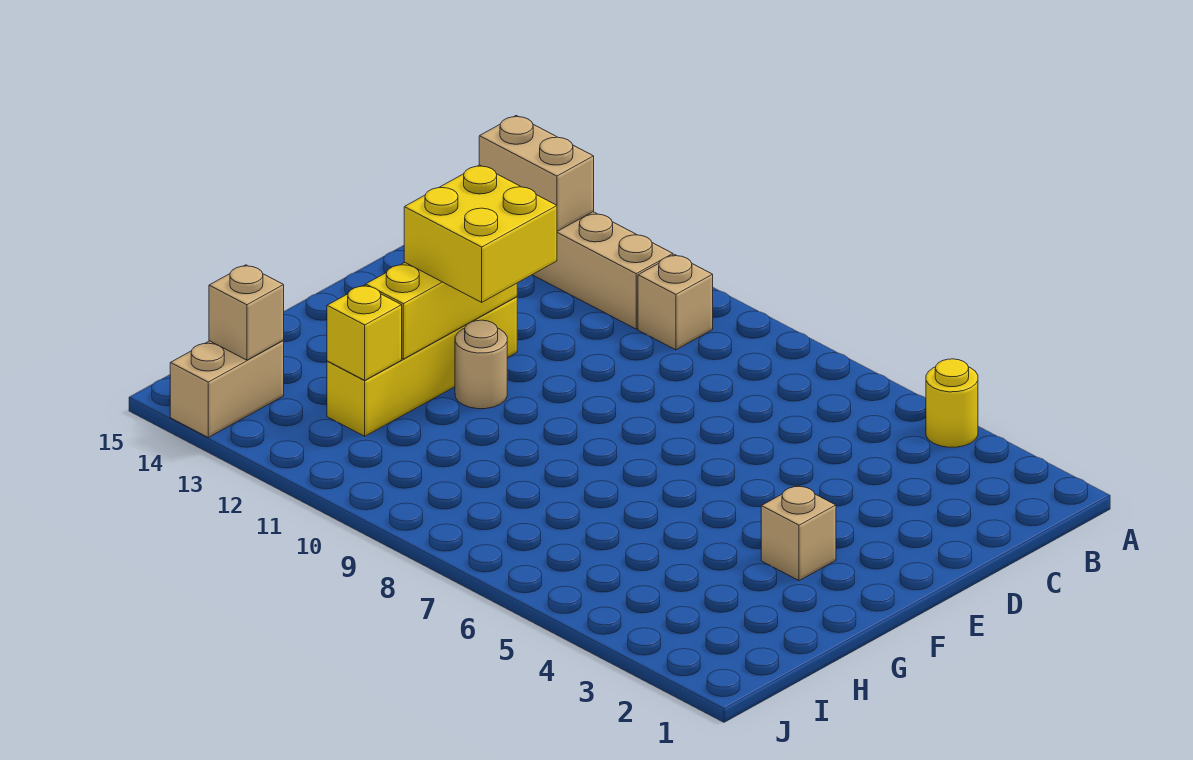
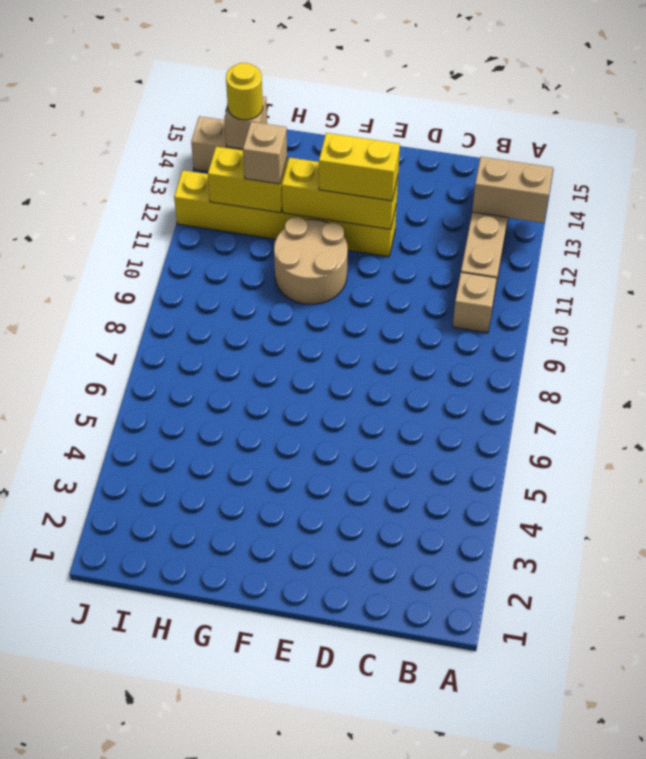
yellow 1x1 round brick [926,359,978,447] -> yellow 1x1 round brick moved to [226,63,263,120]
tan 1x2 brick [479,116,594,231] -> tan 1x2 brick turned to [472,157,553,223]
yellow 2x2 brick [404,165,557,302] -> yellow 1x2 brick [319,133,400,201]
yellow 1x4 brick [327,297,517,436] -> yellow 1x6 brick [174,170,397,257]
tan 1x1 brick [761,485,836,581] -> tan 1x1 brick moved to [243,122,287,184]
tan 1x1 round brick [455,320,507,409] -> tan 2x2 round brick [274,217,348,304]
yellow 1x1 brick [327,285,402,380] -> yellow 1x2 brick [208,147,287,213]

